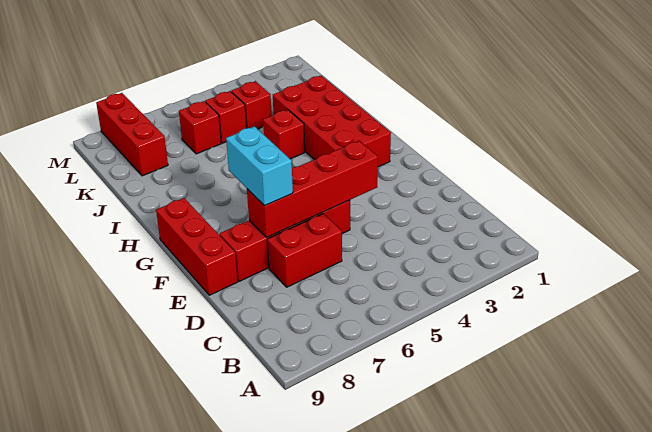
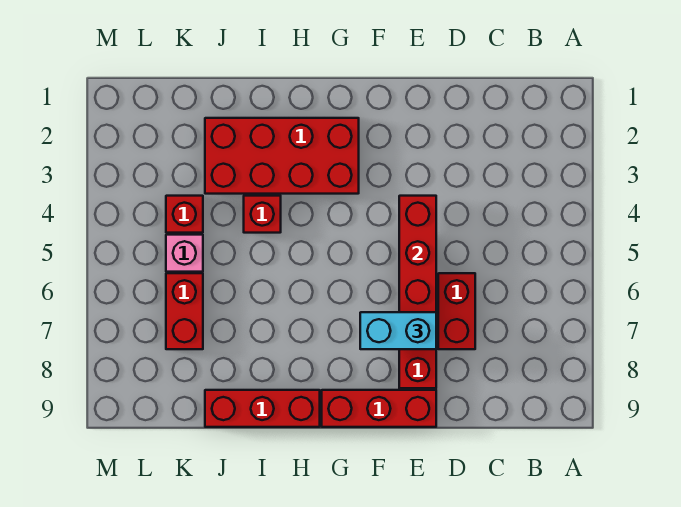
red 1x1 brick [205,91,246,143] -> pink 1x1 brick [166,235,203,272]
red 1x1 brick [179,101,221,154] -> red 1x2 brick [166,273,203,349]
red 1x3 brick [96,93,168,176] -> red 1x3 brick moved to [205,390,320,427]

